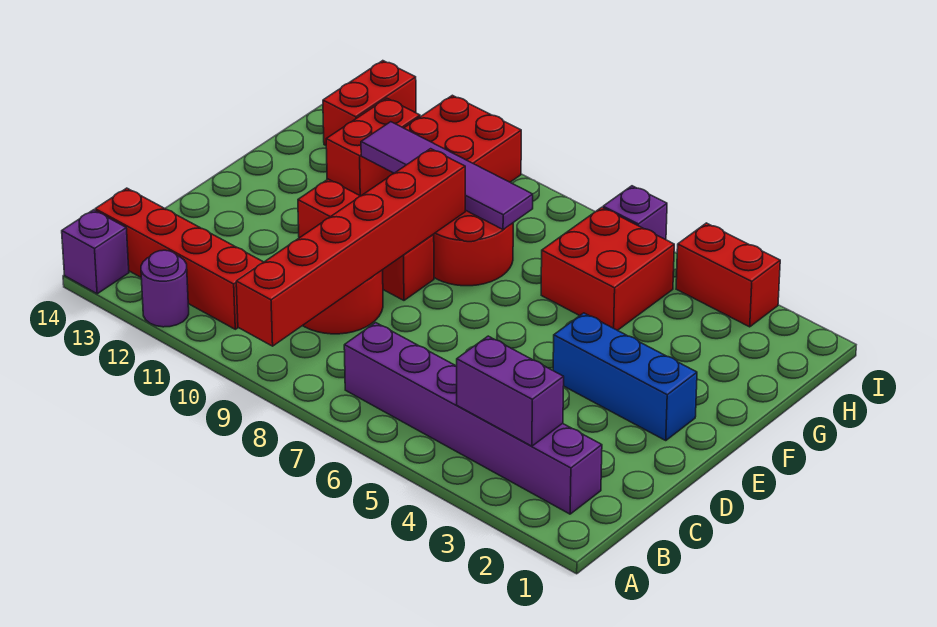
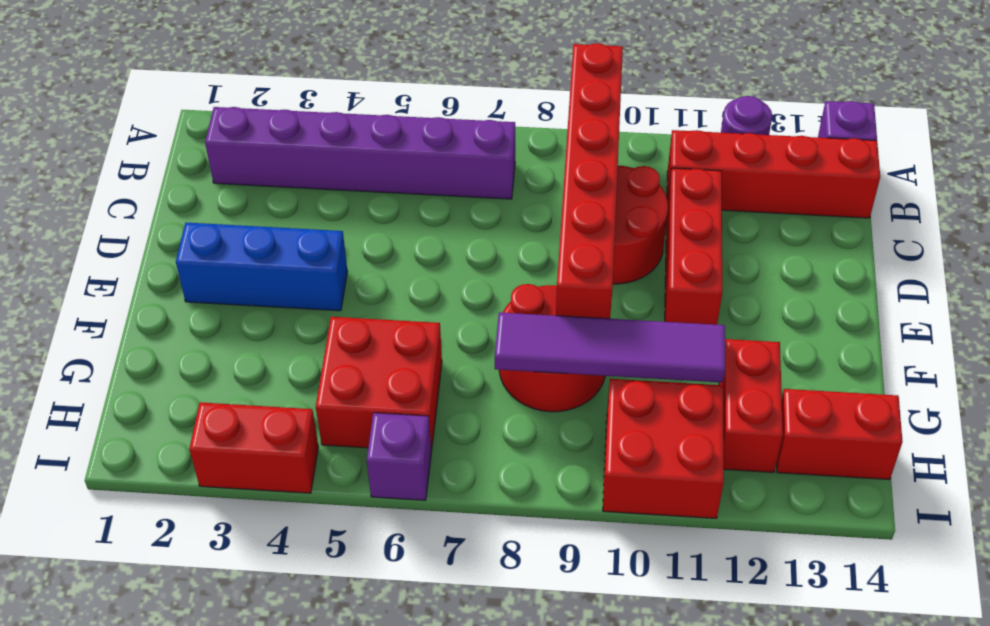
purple 1x2 brick [457,336,564,446] -> none
red 1x3 brick [298,179,434,300] -> red 1x3 brick turned to [665,168,722,325]
red 1x2 brick [323,61,416,145] -> red 1x2 brick turned to [777,389,903,480]

